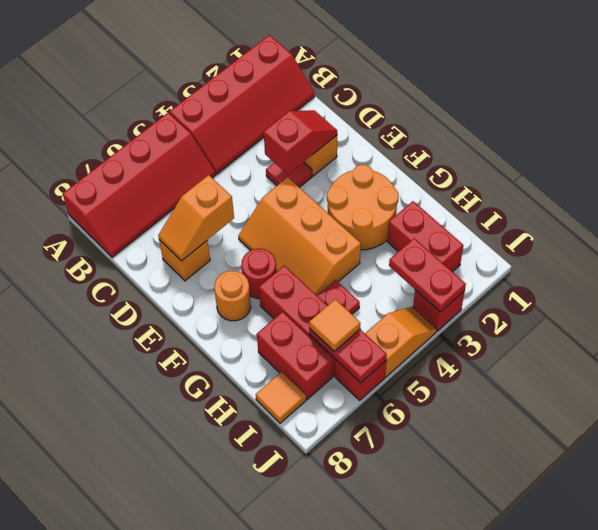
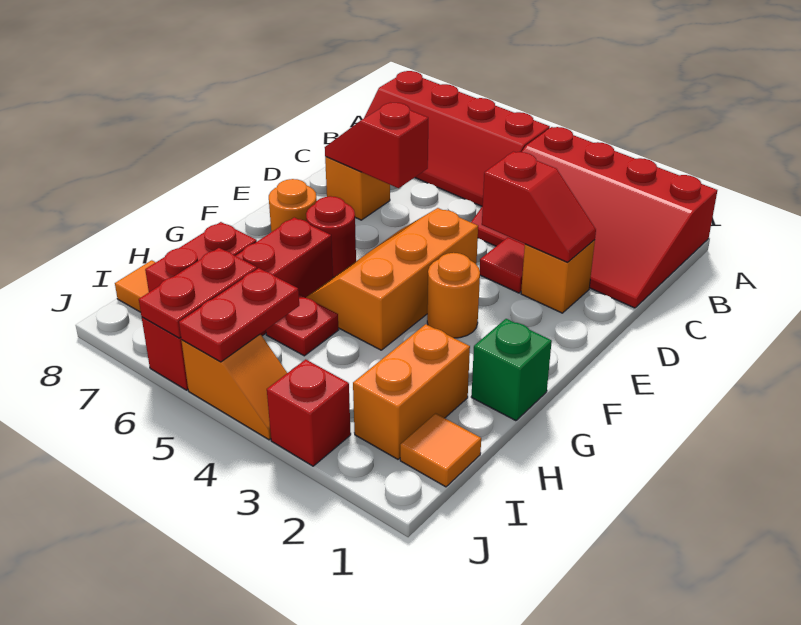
red 2x4 slope [170,35,315,174] -> red 3x4 slope [471,127,717,308]
orange 1x2 slope [158,175,234,261] -> red 1x2 slope [325,102,428,188]
orange 2x2 round brick [327,165,399,250] -> orange 1x1 round brick [427,253,480,338]
none -> green 1x1 brick [471,319,552,421]
red 1x2 brick [387,201,463,272] -> orange 1x2 brick [353,324,470,459]
red 1x2 plate [389,238,466,312] -> red 1x2 plate moved to [179,268,299,362]
orange 1x1 tile [309,299,360,351] -> orange 1x1 tile moved to [400,413,481,487]

